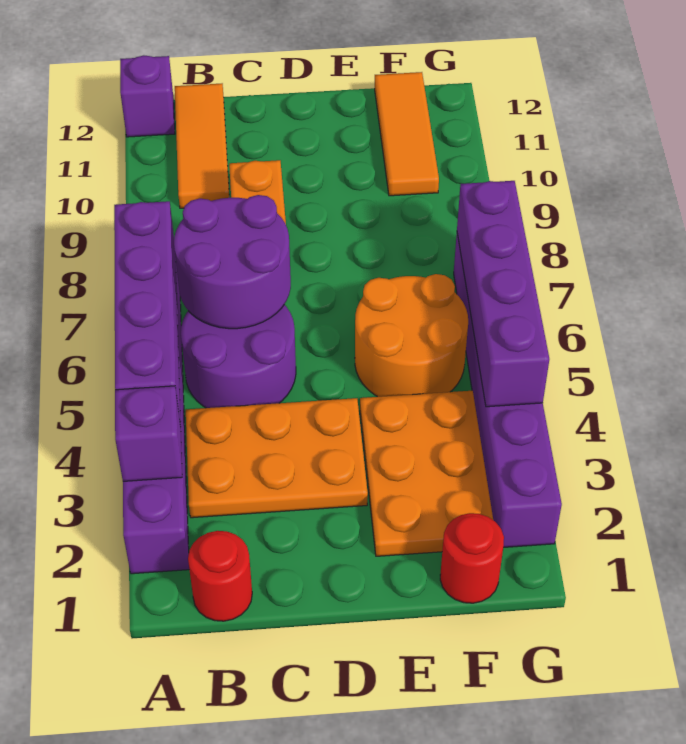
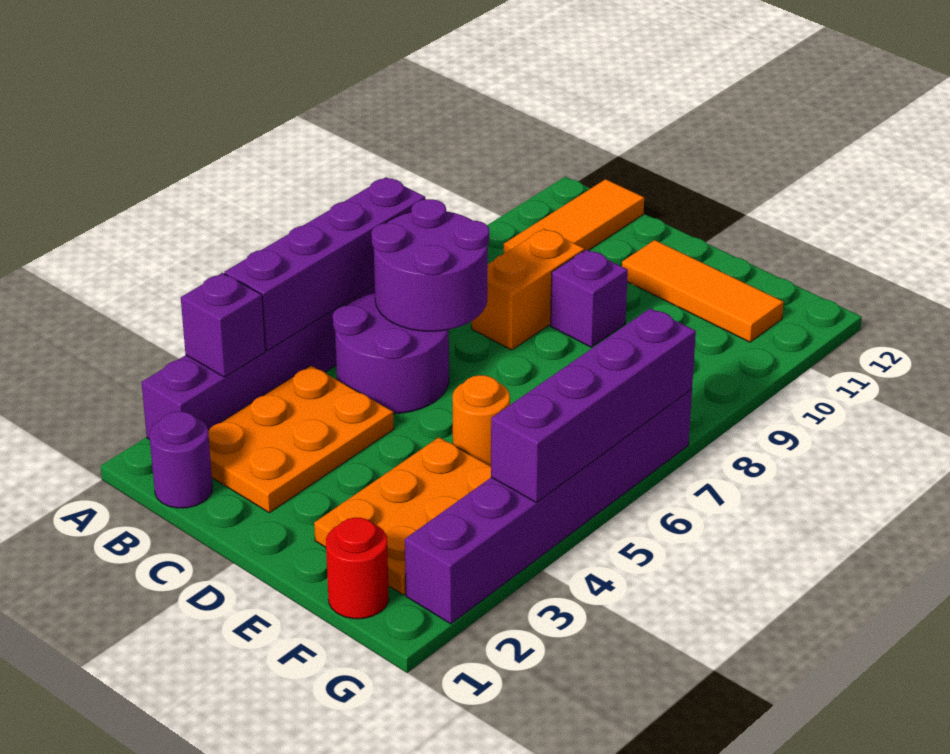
purple 1x1 brick [120,55,175,137] -> purple 1x1 brick moved to [551,250,628,347]
red 1x1 round brick [188,531,252,621] -> purple 1x1 round brick [150,412,213,508]
orange 2x3 plate [186,398,368,518] -> orange 2x3 plate turned to [208,366,394,513]
orange 2x2 round brick [355,274,468,397] -> orange 1x1 round brick [453,375,510,466]
orange 1x3 tile [375,72,439,196] -> orange 1x3 tile turned to [622,240,784,342]

